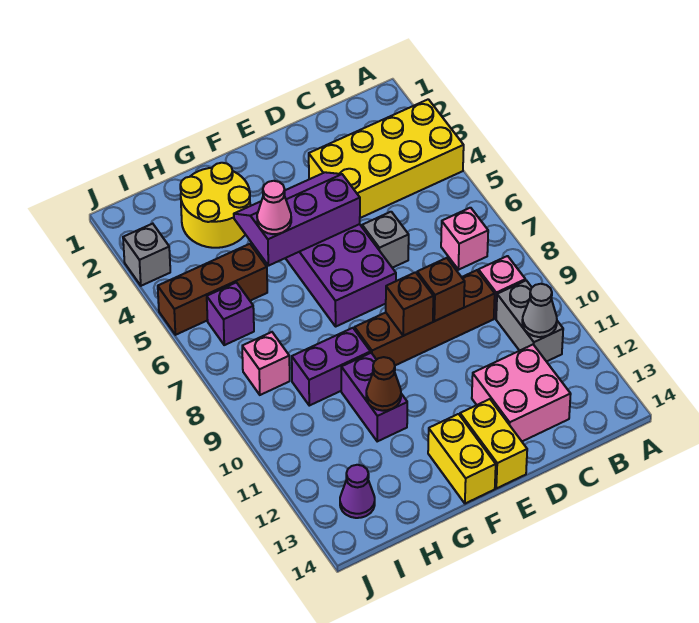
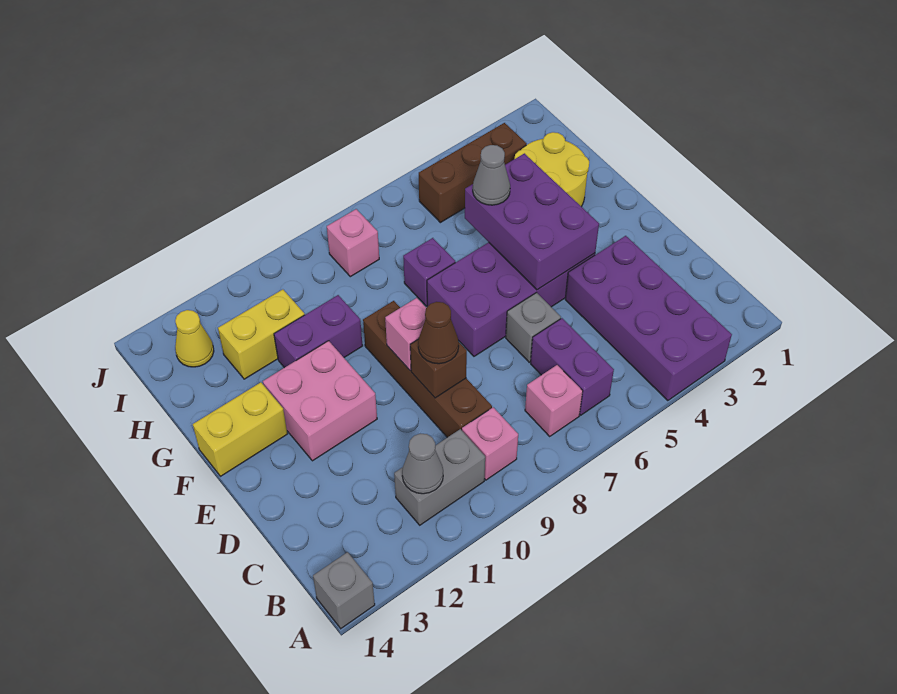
yellow 2x4 brick [309,99,464,218] -> purple 2x4 brick [565,236,732,401]
pink 2x2 brick [472,345,571,441] -> pink 2x2 brick moved to [263,341,377,461]
purple 2x3 slope [234,172,360,266] -> purple 2x3 brick [465,153,599,290]
brown 1x1 brick [386,272,433,336] -> pink 1x1 brick [385,298,426,371]
yellow 1x2 brick [460,399,527,488] -> yellow 1x2 brick moved to [218,289,305,379]
pink 1x1 cone [257,181,291,234] -> grey 1x1 cone [473,145,510,205]
purple 1x2 brick [292,328,370,406] -> purple 1x2 brick moved to [531,318,614,415]
brown 1x1 cone [366,357,401,411] -> brown 1x1 cone moved to [418,302,459,364]
brown 1x3 brick [158,244,267,335] -> brown 1x3 brick turned to [419,123,527,223]
purple 1x1 brick [207,282,254,345] -> purple 1x1 brick moved to [403,238,455,306]
purple 1x1 cone [340,465,375,518] -> yellow 1x1 cone [175,310,214,367]
grey 1x1 brick [123,224,170,286] -> grey 1x1 brick moved to [313,552,375,629]

